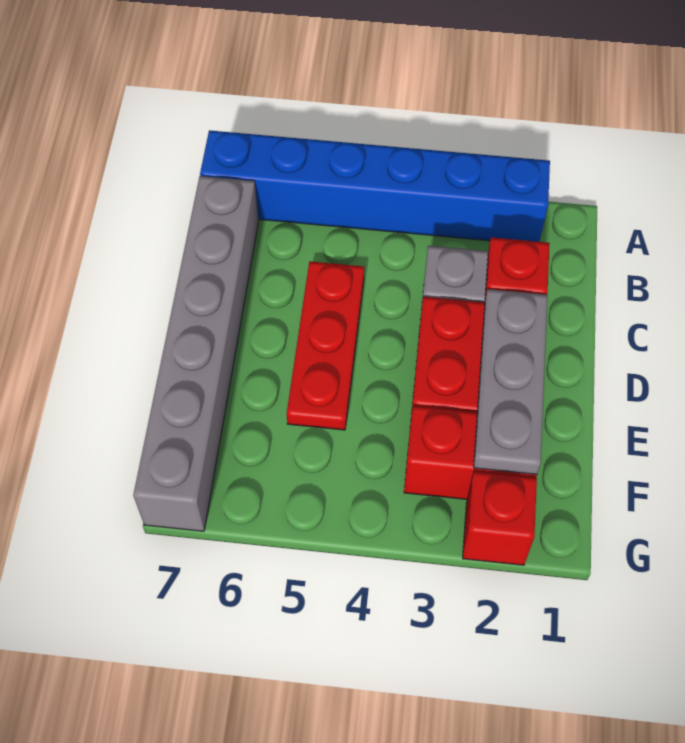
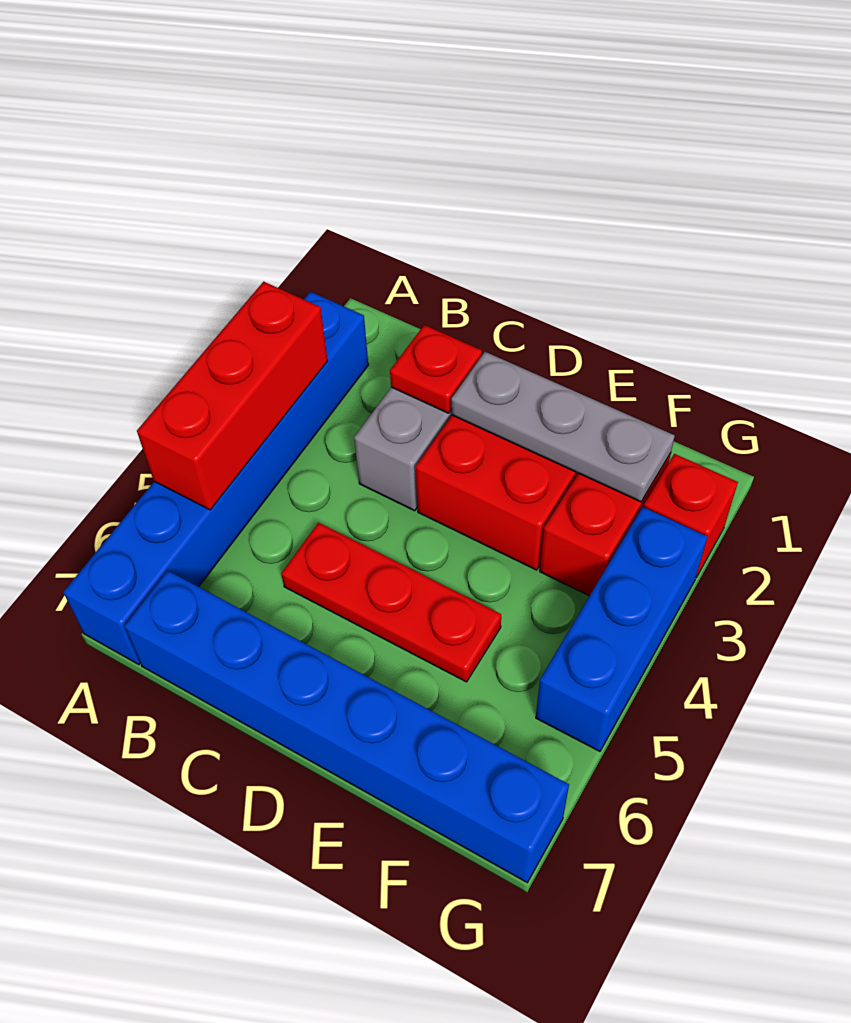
none -> red 1x3 brick [137,282,328,510]
grey 1x6 brick [133,176,259,531] -> blue 1x6 brick [124,571,569,883]
none -> blue 1x3 brick [536,507,707,751]

